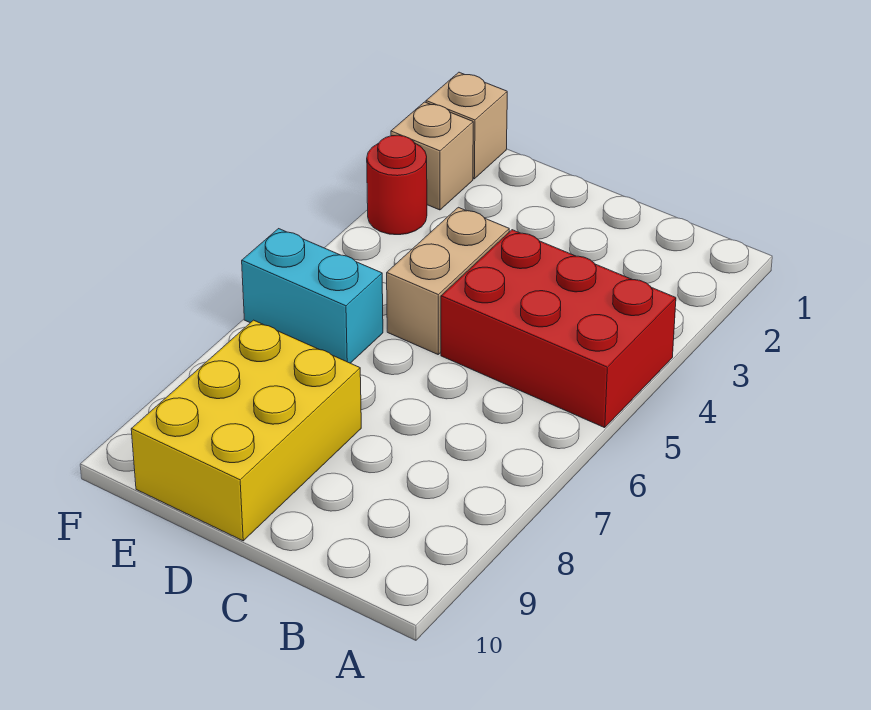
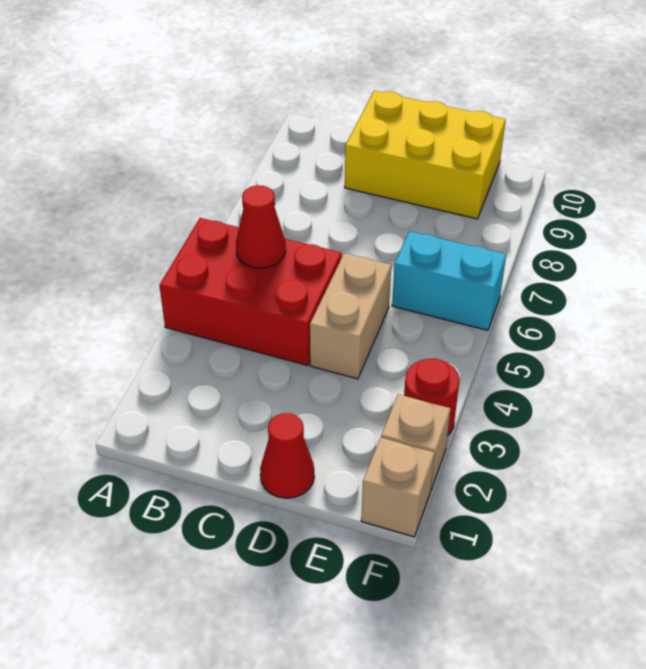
none -> red 1x1 cone [236,186,286,268]
none -> red 1x1 cone [260,413,314,498]
yellow 2x3 brick [131,320,361,541] -> yellow 2x3 brick turned to [345,91,506,219]

